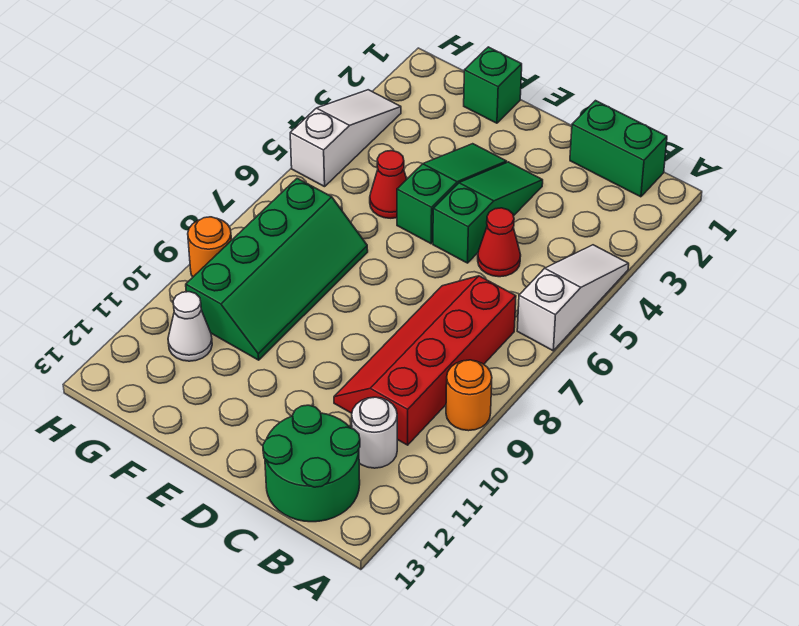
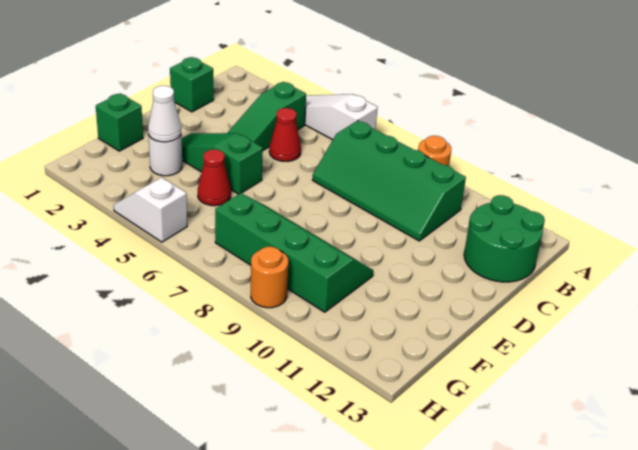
green 1x2 brick [570,101,667,197] -> green 1x1 brick [170,57,214,112]
red 2x4 slope [334,276,516,445] -> green 2x4 slope [313,120,466,241]
white 1x1 round brick [352,397,397,468] -> white 1x1 round brick moved to [148,135,182,176]
green 1x3 slope [433,162,543,263] -> green 1x3 slope turned to [228,82,306,150]
white 1x1 cone [168,292,212,361] -> white 1x1 cone moved to [148,86,181,142]
white 1x3 slope [290,90,401,187] -> white 1x2 slope [114,177,187,242]

